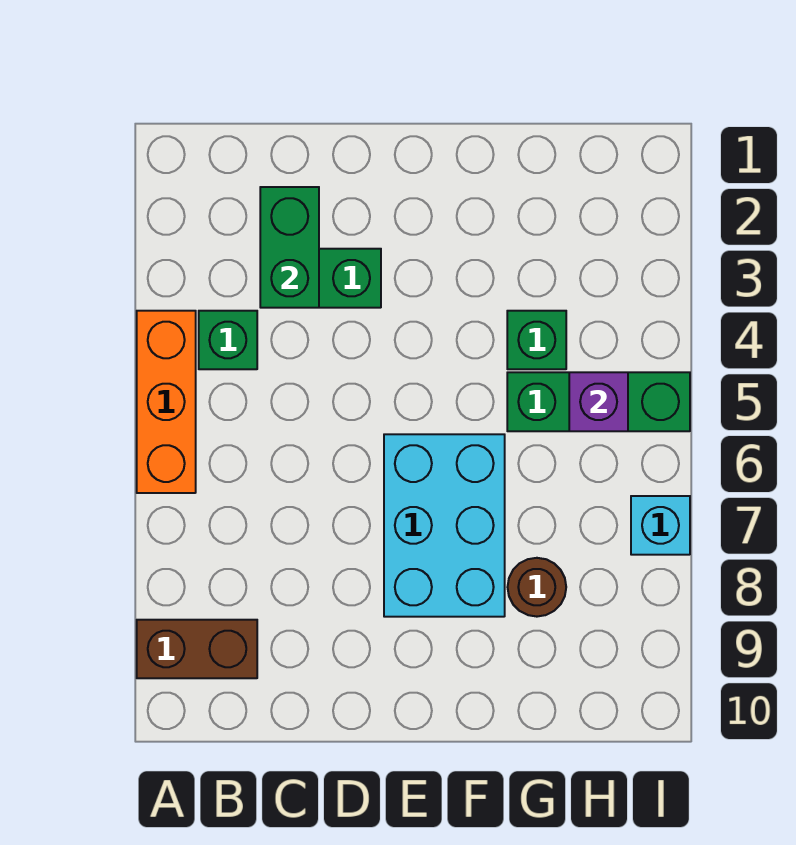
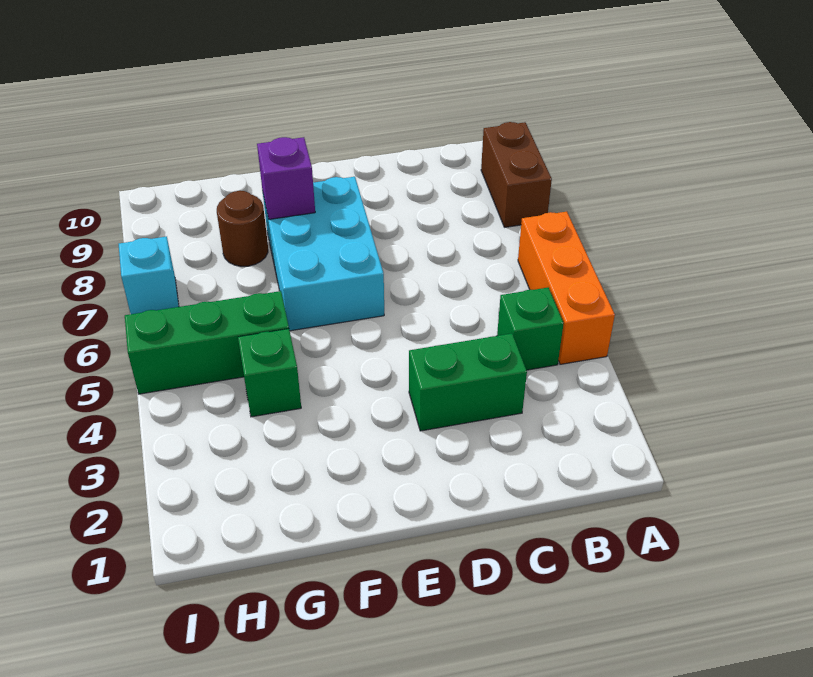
brown 1x2 brick [137,620,257,678] -> brown 1x2 brick turned to [481,122,552,227]
green 1x2 brick [260,187,319,308] -> none
purple 1x1 brick [569,372,628,431] -> purple 1x1 brick moved to [257,137,315,219]

